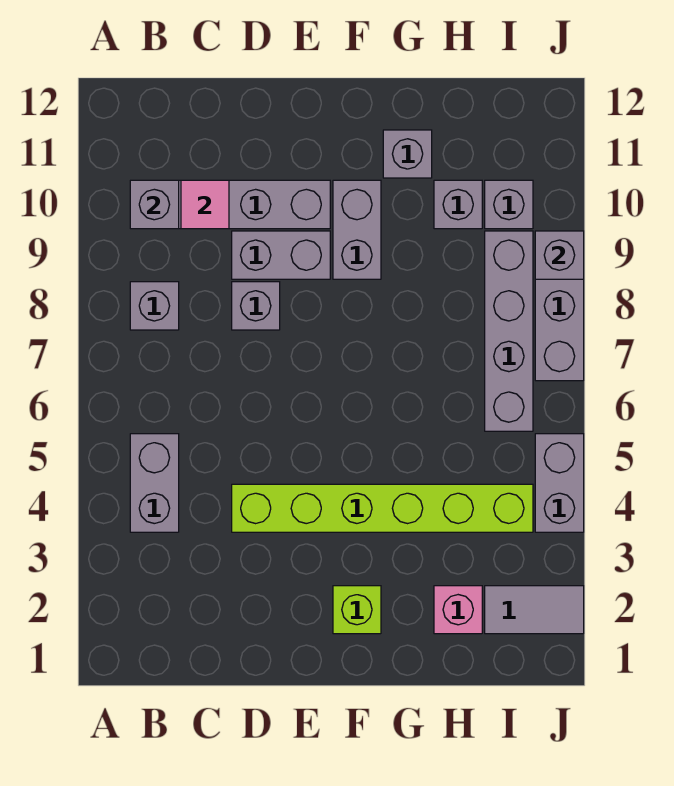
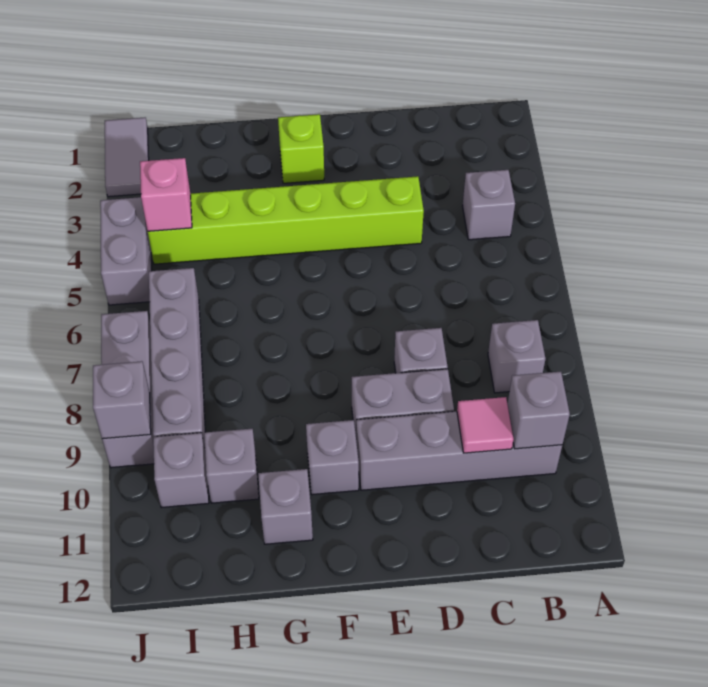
grey 1x2 brick [130,434,179,532] -> grey 1x1 brick [463,170,515,240]
grey 1x2 brick [333,180,381,279] -> grey 1x1 brick [306,420,359,495]
pink 1x1 brick [434,586,482,634] -> pink 1x1 brick moved to [140,158,192,231]
grey 1x2 tile [485,586,584,634] -> grey 1x2 tile turned to [105,118,149,197]

